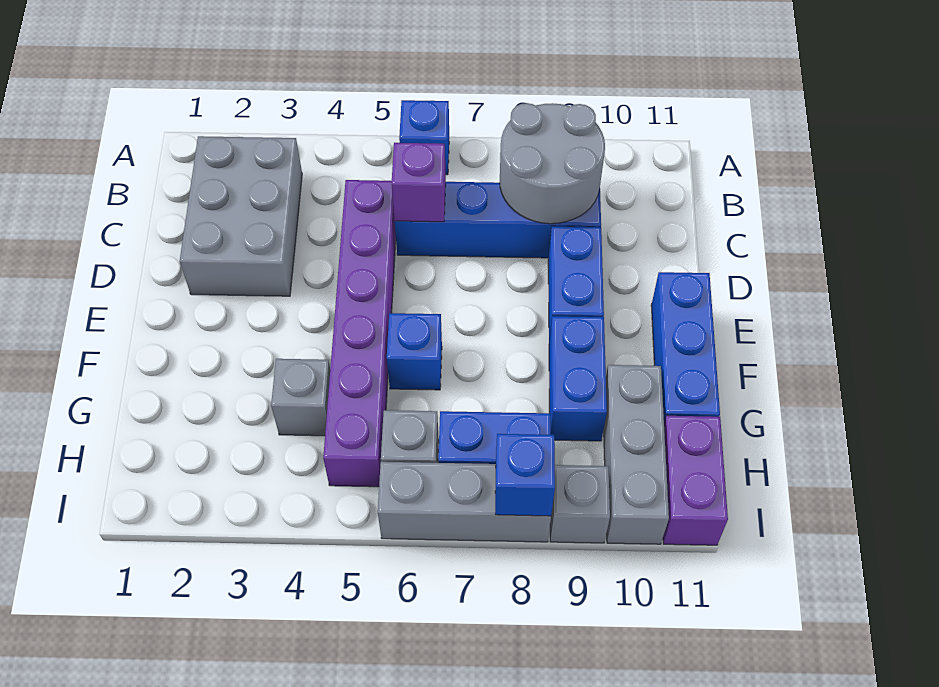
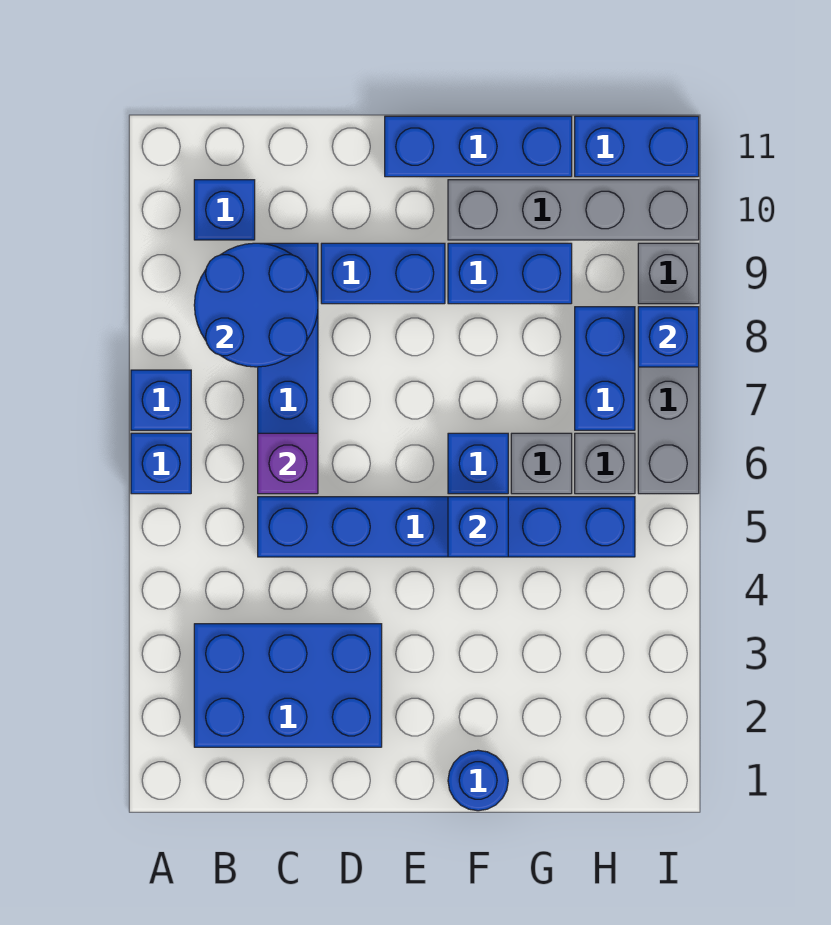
none -> blue 1x1 brick [131,370,191,430]
grey 2x3 brick [180,136,302,296] -> blue 2x3 brick [194,624,382,747]
grey 2x2 round brick [500,103,605,224] -> blue 2x2 round brick [194,243,318,367]
none -> blue 1x1 brick [194,180,255,240]
purple 1x6 brick [323,180,396,487] -> blue 1x6 brick [258,497,635,557]
none -> blue 1x1 round brick [448,750,508,811]
none -> blue 1x1 brick [448,497,508,557]
grey 1x1 brick [271,359,330,436] -> grey 1x1 brick moved to [511,433,572,494]
grey 1x3 brick [604,365,669,544] -> grey 1x4 brick [448,180,699,240]
purple 1x2 brick [663,416,728,545] -> blue 1x2 brick [575,116,699,177]

